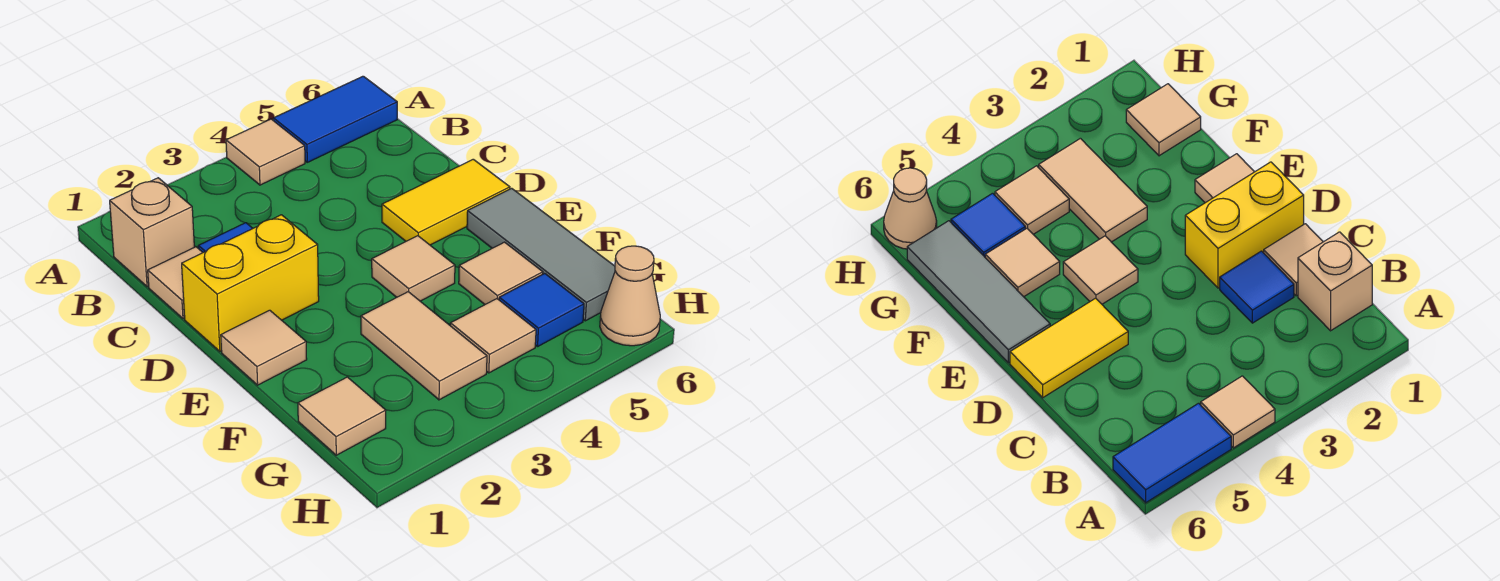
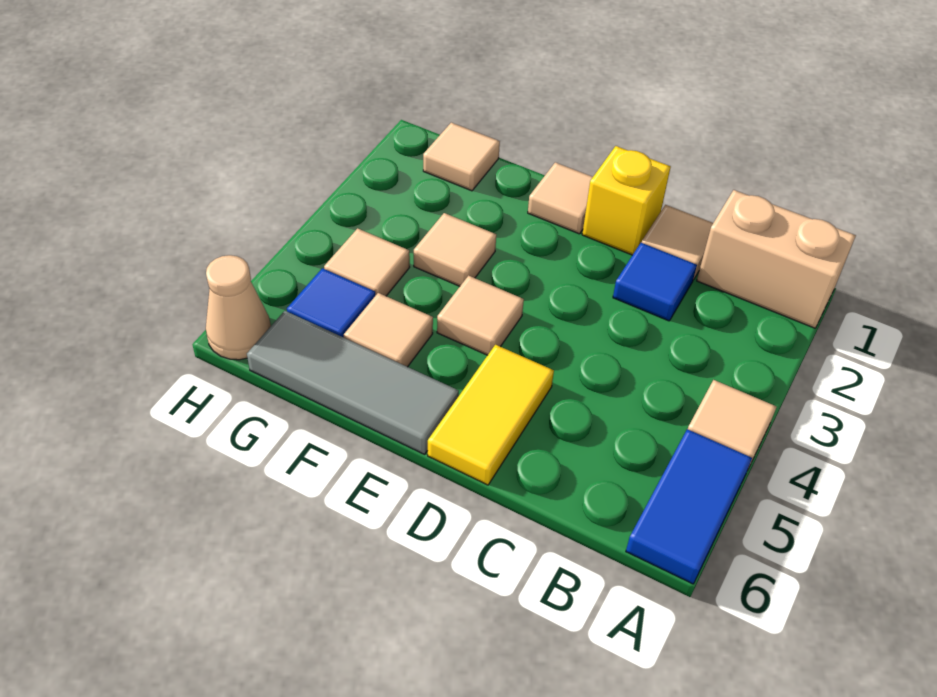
tan 1x1 brick [110,178,194,287] -> tan 1x2 brick [697,190,856,328]
yellow 1x2 brick [182,215,319,351] -> yellow 1x1 brick [582,146,671,255]
tan 1x2 tile [361,292,487,400] -> tan 1x1 tile [414,213,496,286]

